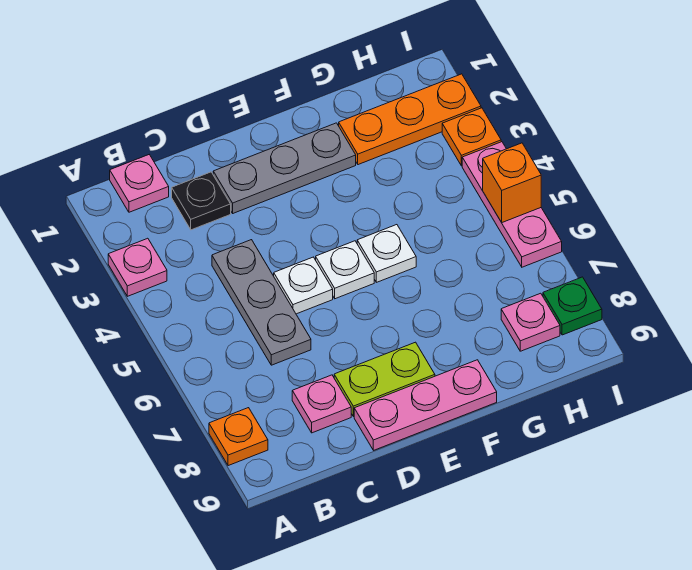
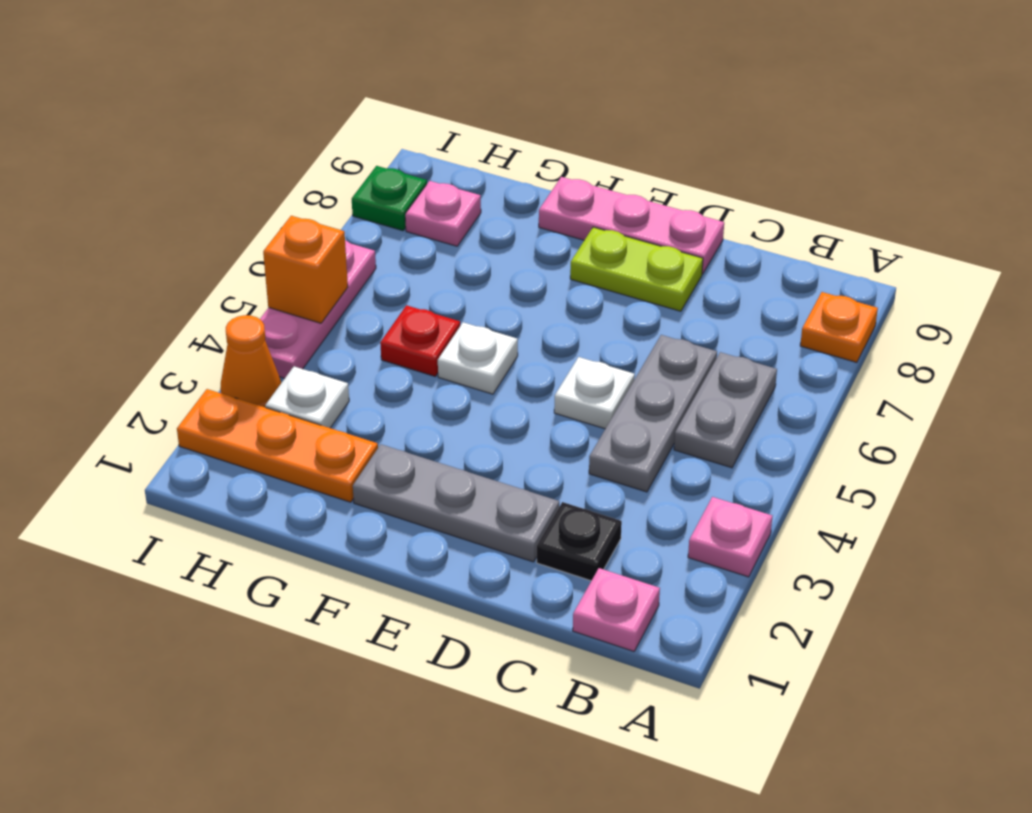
none -> grey 1x2 plate [674,352,777,468]
pink 1x1 plate [292,375,351,433] -> none
white 1x1 plate [316,241,374,299] -> white 1x1 plate moved to [265,366,349,428]
none -> red 1x1 plate [380,305,460,376]
orange 1x1 plate [442,108,501,166] -> orange 1x1 cone [220,315,281,407]

